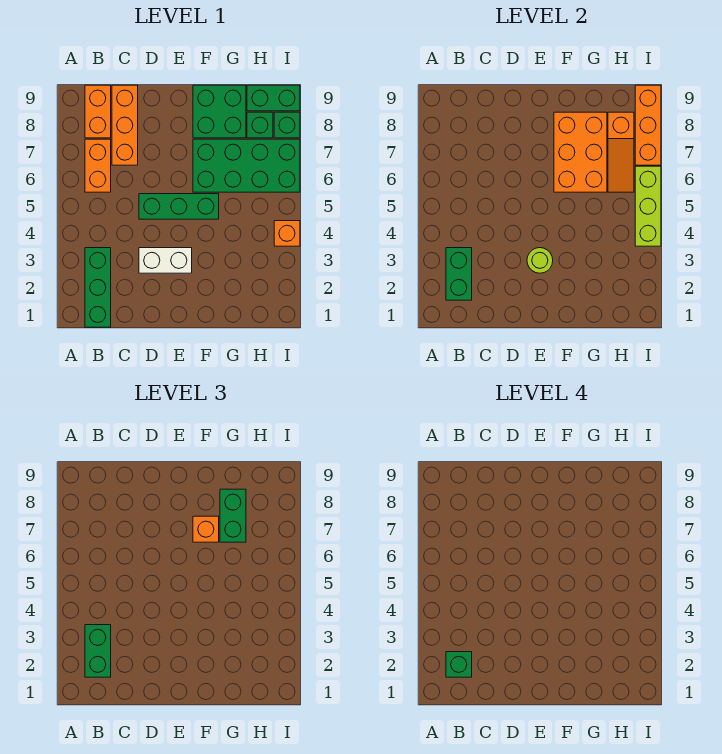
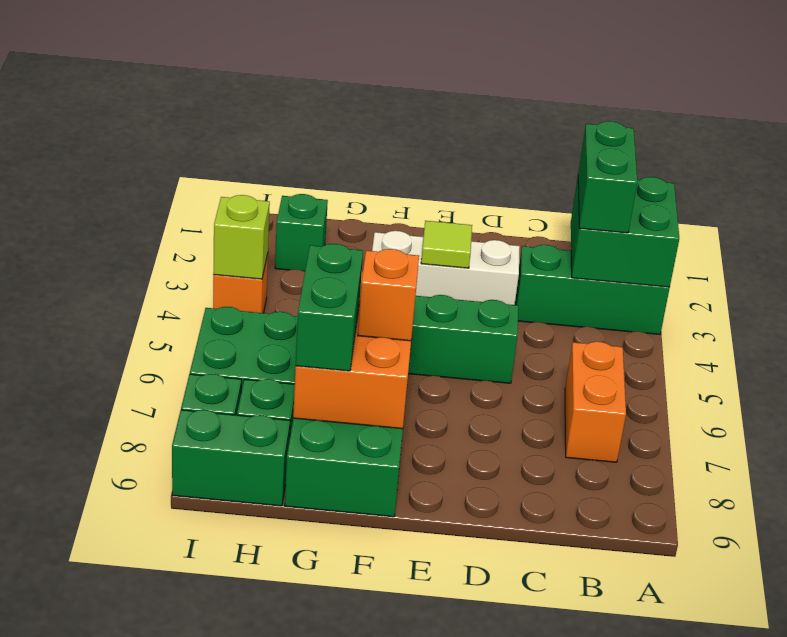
green 1x3 brick [85,248,111,327] -> green 1x3 brick turned to [515,245,670,334]
green 1x2 brick [446,248,472,300] -> green 2x2 brick [571,177,679,287]
green 1x1 brick [446,652,472,677] -> green 1x1 brick moved to [275,194,328,272]
orange 1x2 brick [85,85,111,138] -> none
orange 1x3 brick [112,85,138,165] -> none
white 1x2 brick [139,248,192,273] -> white 1x3 brick [372,231,520,305]
lime 1x1 round brick [527,248,553,273] -> lime 1x1 tile [421,221,472,268]
orange 1x3 slope [608,112,634,192] -> none
lime 1x3 brick [635,166,661,246] -> lime 1x1 brick [213,195,270,279]
orange 1x3 brick [635,85,661,165] -> none

